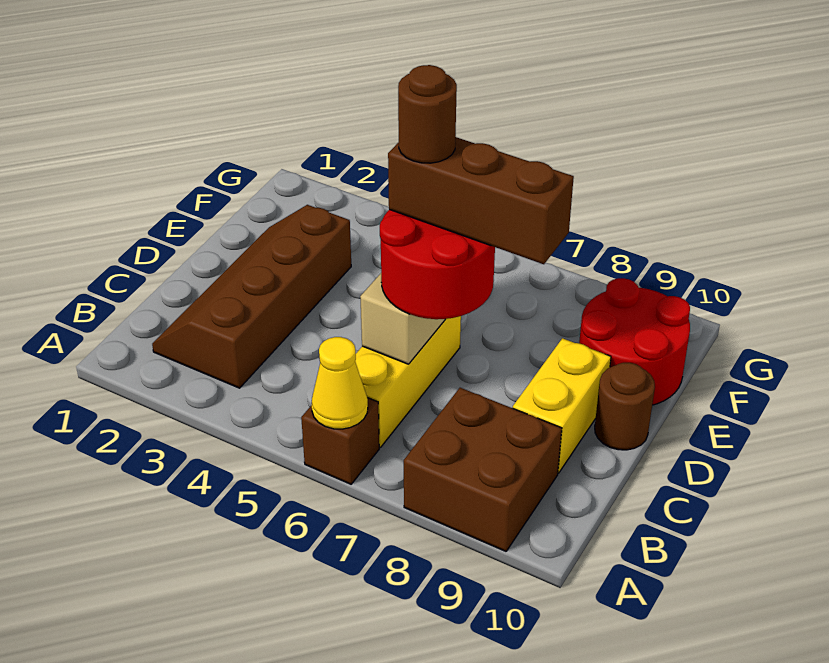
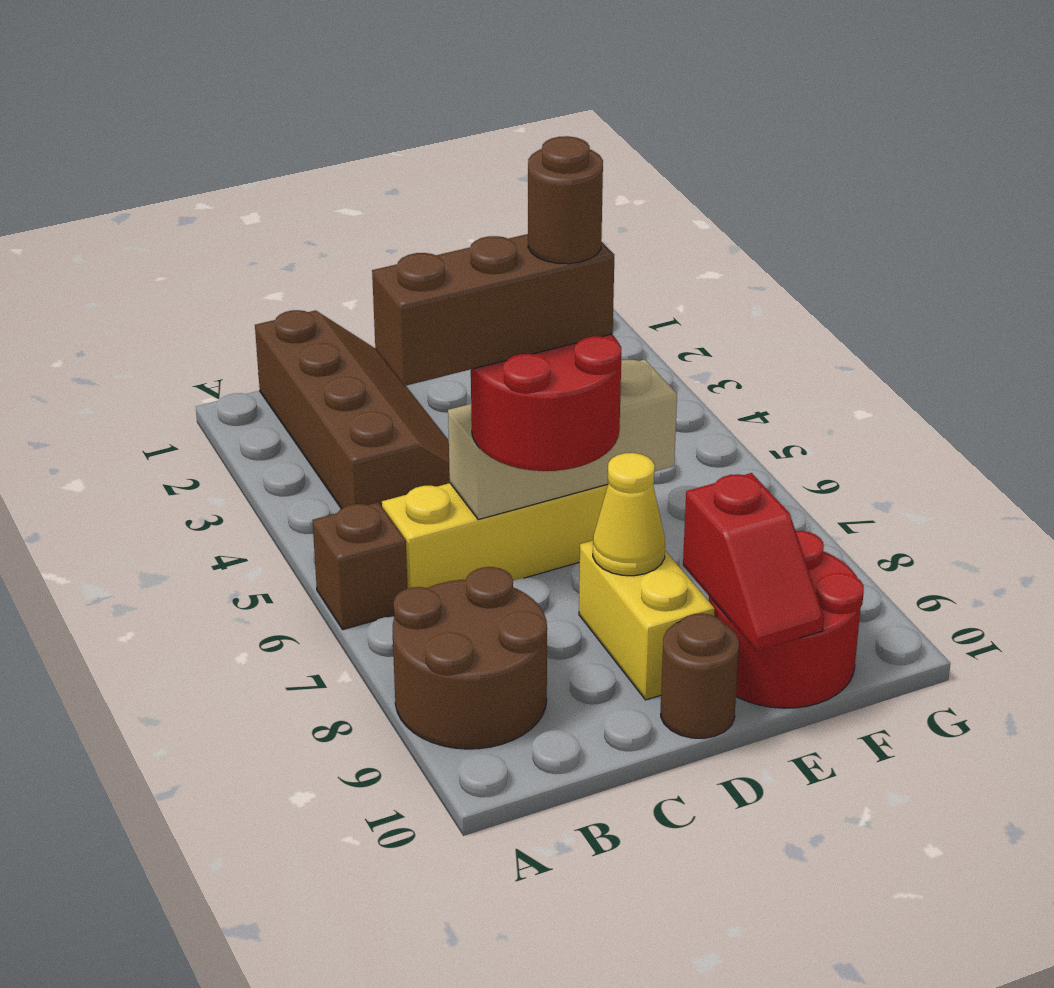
yellow 1x1 cone [312,337,368,429] -> yellow 1x1 cone moved to [593,453,665,576]
brown 2x2 brick [404,388,562,551] -> brown 2x2 round brick [393,567,547,749]
brown 2x4 slope [152,205,351,388] -> brown 2x4 slope turned to [255,310,450,509]
yellow 1x2 brick [513,338,611,473] -> yellow 1x2 brick turned to [579,541,715,700]
brown 1x3 brick [388,137,574,264] -> brown 1x3 brick turned to [372,234,614,386]
none -> red 1x2 slope [683,473,824,651]

